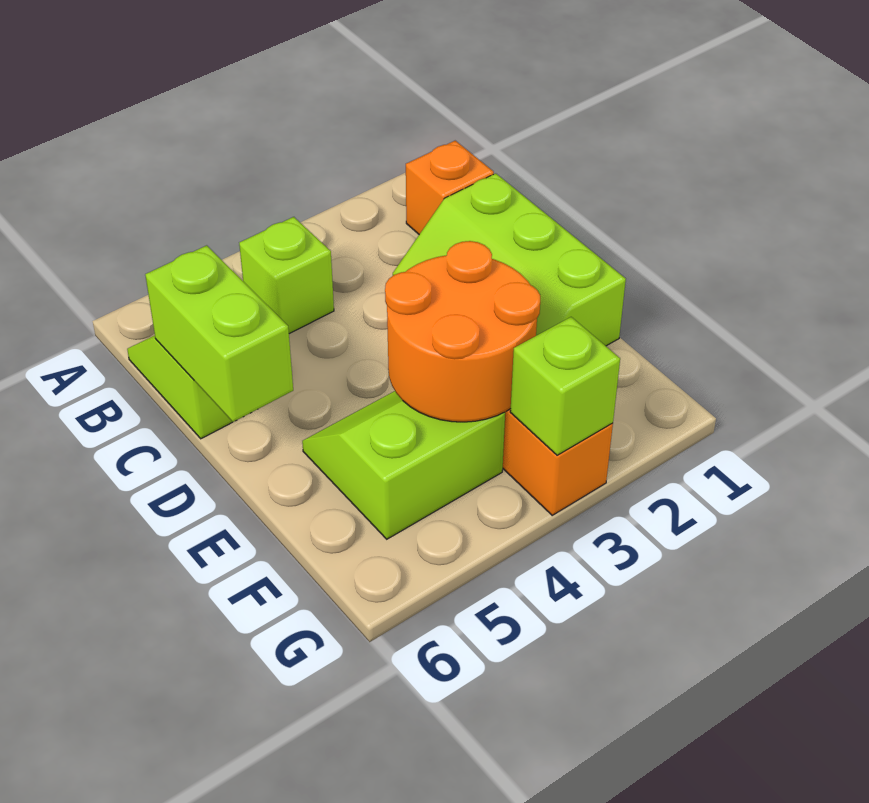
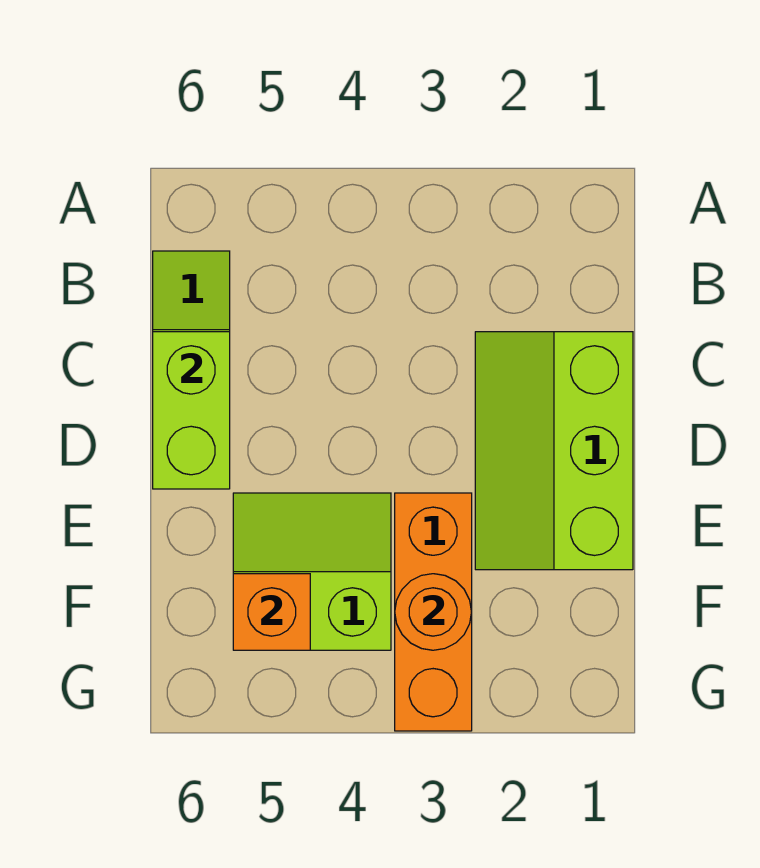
orange 1x1 brick [406,141,494,234] -> orange 1x1 brick moved to [233,574,310,650]
lime 1x1 brick [239,217,334,334] -> none
orange 2x2 round brick [385,241,540,422] -> orange 1x1 round brick [395,574,472,650]
lime 1x1 brick [510,317,620,455] -> none

